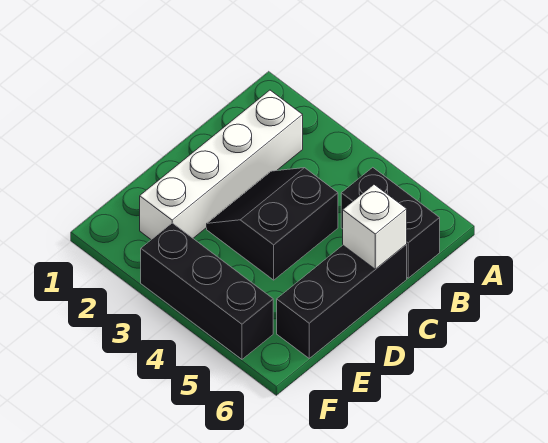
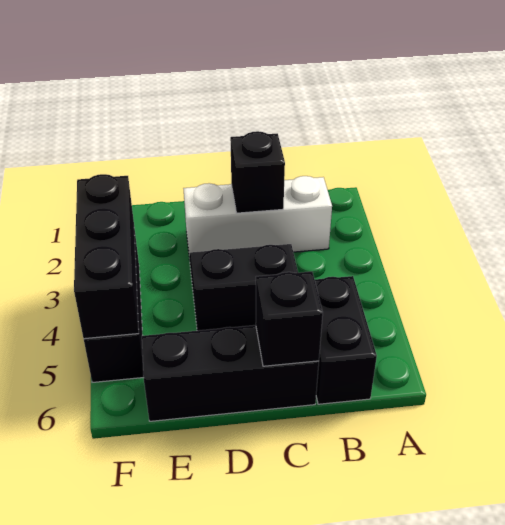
white 1x4 brick [140,90,303,240] -> white 1x3 brick [183,176,332,254]
none -> black 1x1 brick [230,131,285,213]
white 1x1 brick [343,185,407,269] -> black 1x1 brick [256,272,323,366]
none -> black 1x3 brick [74,174,139,339]

